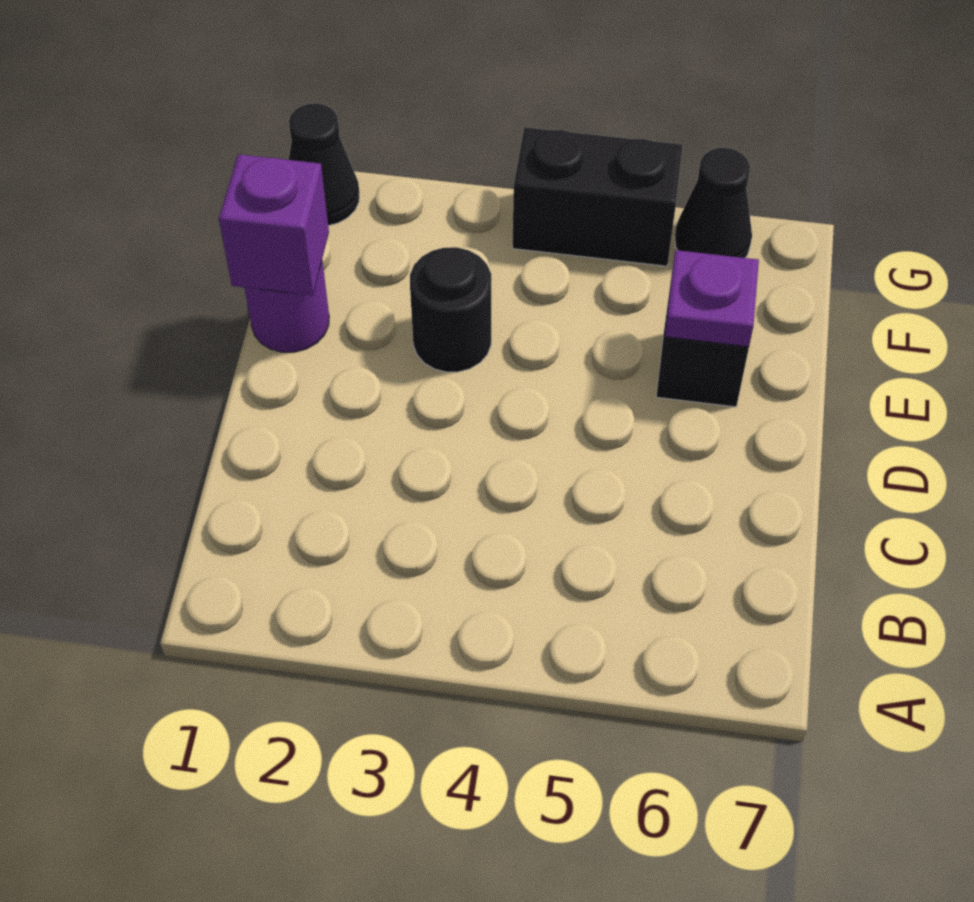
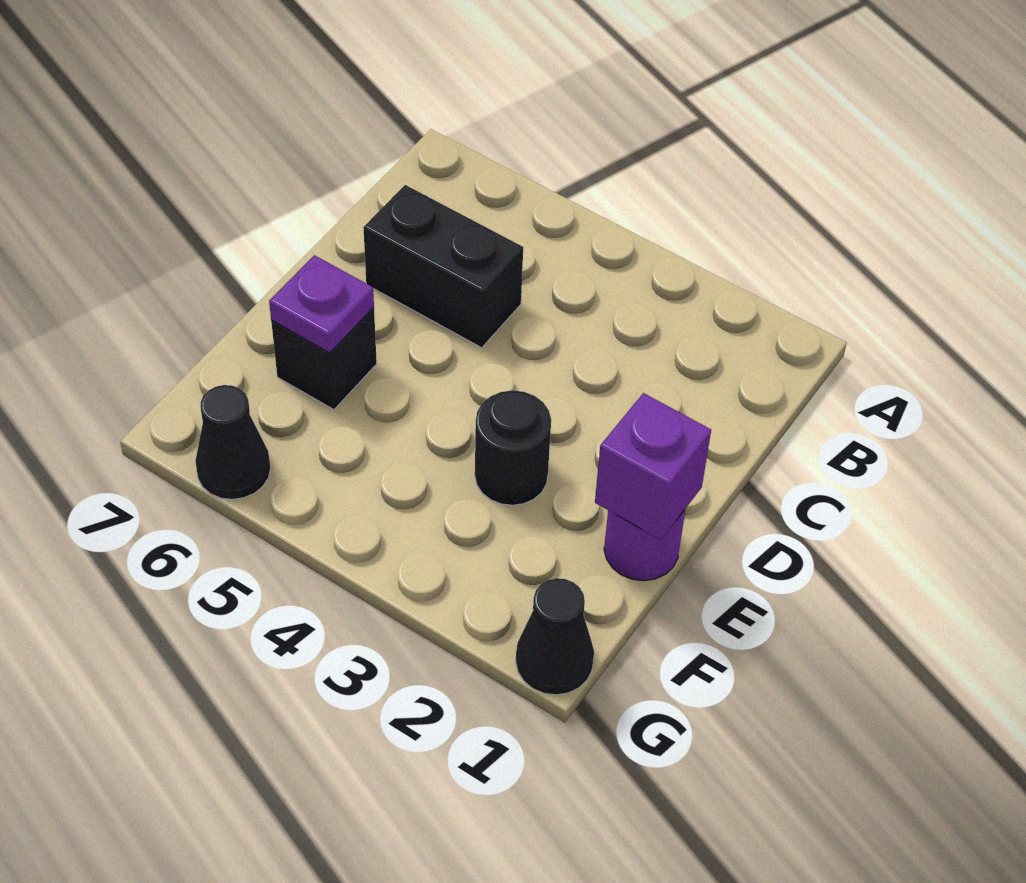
black 1x2 brick [512,127,683,266] -> black 1x2 brick moved to [363,185,523,348]

